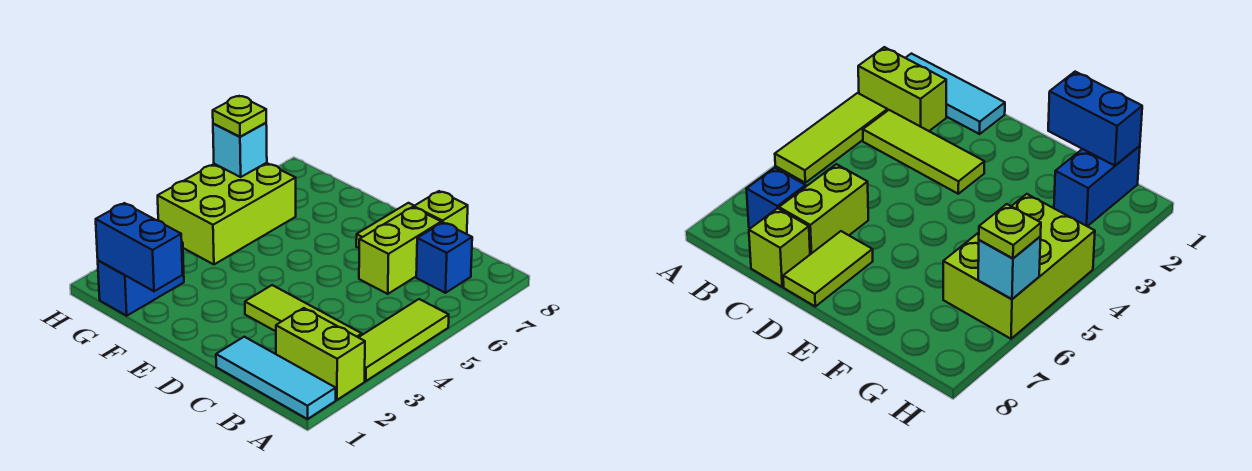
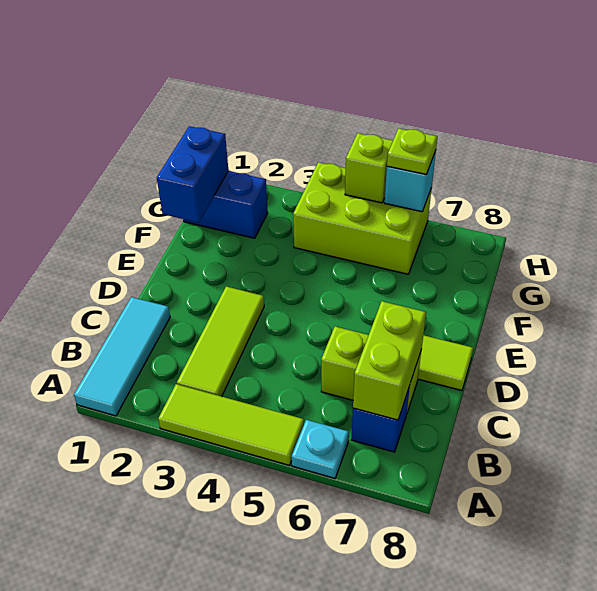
lime 1x2 brick [276,308,365,400] -> lime 1x2 brick moved to [353,301,426,420]
none -> cyan 1x1 plate [291,420,349,478]
lime 1x1 brick [414,191,468,234] -> lime 1x1 brick moved to [345,133,393,203]

